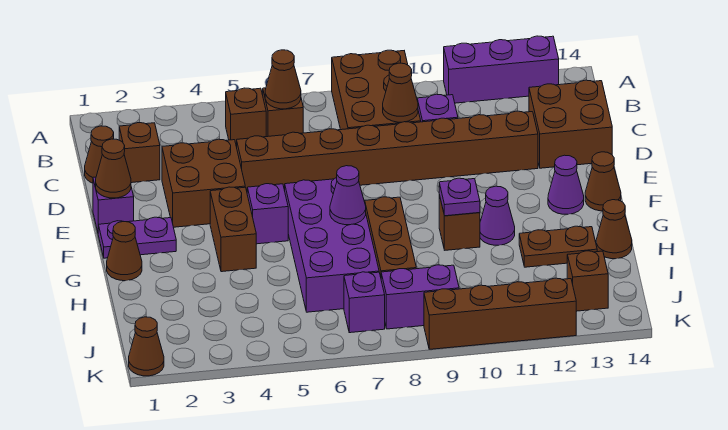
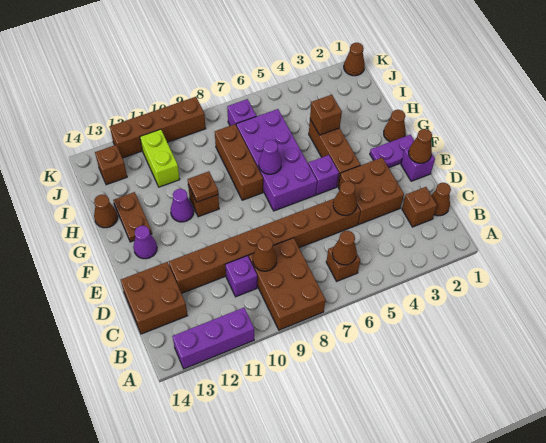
brown 1x1 brick [226,88,266,147] -> brown 1x1 brick moved to [310,95,342,135]
brown 1x2 brick [210,187,256,272] -> brown 1x3 brick [309,119,360,187]
brown 1x1 cone [585,152,621,211] -> brown 1x1 cone moved to [333,181,357,216]
purple 1x1 plate [439,178,480,216] -> brown 1x1 plate [188,171,218,202]
brown 1x2 plate [519,226,597,267] -> brown 1x2 plate turned to [113,192,152,242]
none -> lime 1x2 brick [140,129,180,187]
purple 1x2 brick [381,265,459,329] -> none

